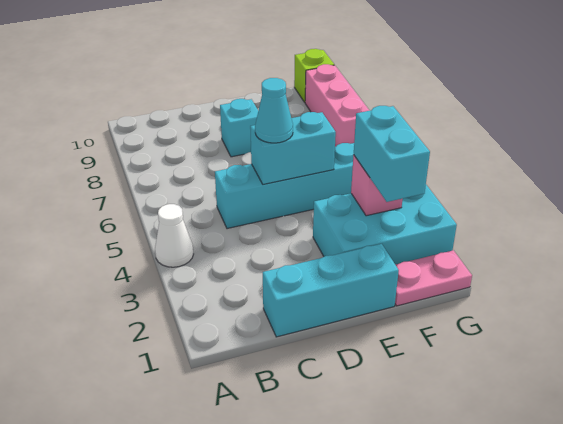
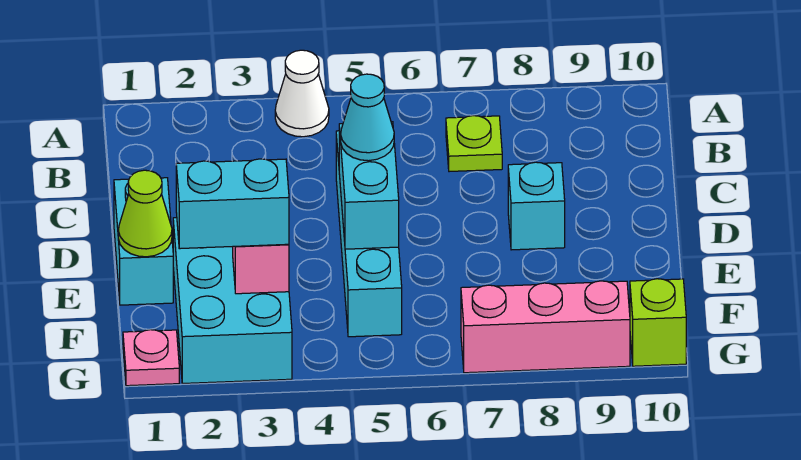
none -> lime 1x1 plate [446,116,502,172]
cyan 1x3 brick [263,244,399,337] -> cyan 1x2 brick [114,178,173,305]
none -> lime 1x1 cone [118,170,172,257]
pink 1x2 plate [395,250,472,306] -> pink 1x1 plate [123,330,179,386]

